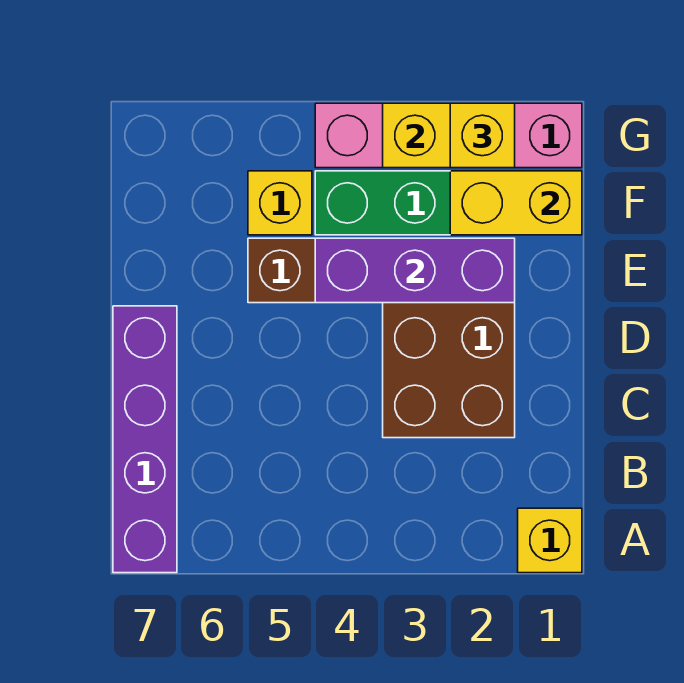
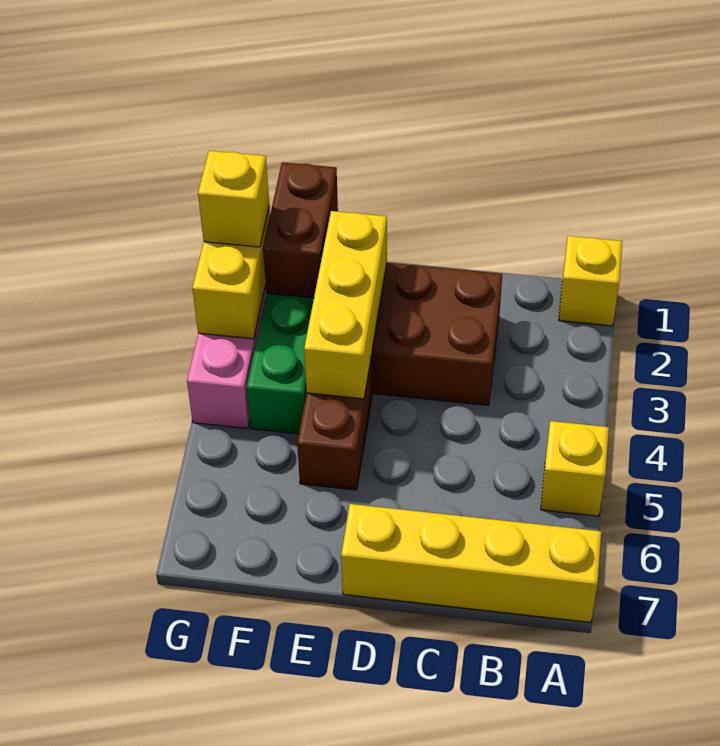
purple 1x4 brick [113,306,177,573] -> yellow 1x4 brick [341,504,601,622]
purple 1x3 brick [315,238,515,303] -> yellow 1x3 brick [304,211,387,399]
yellow 1x2 brick [450,171,582,235] -> brown 1x2 brick [263,162,338,298]
yellow 1x1 brick [248,171,312,235] -> yellow 1x1 brick moved to [541,421,609,516]

